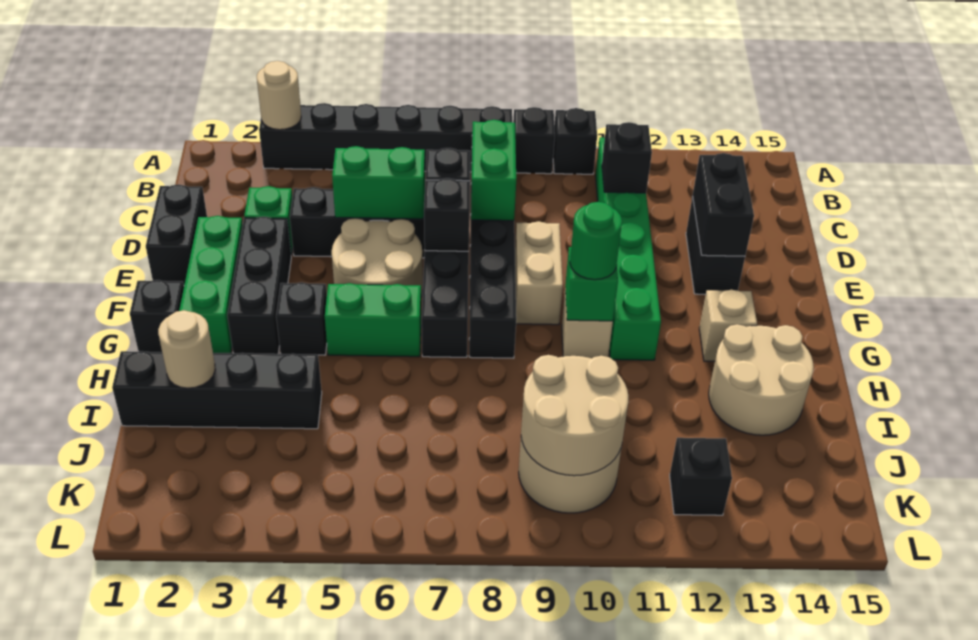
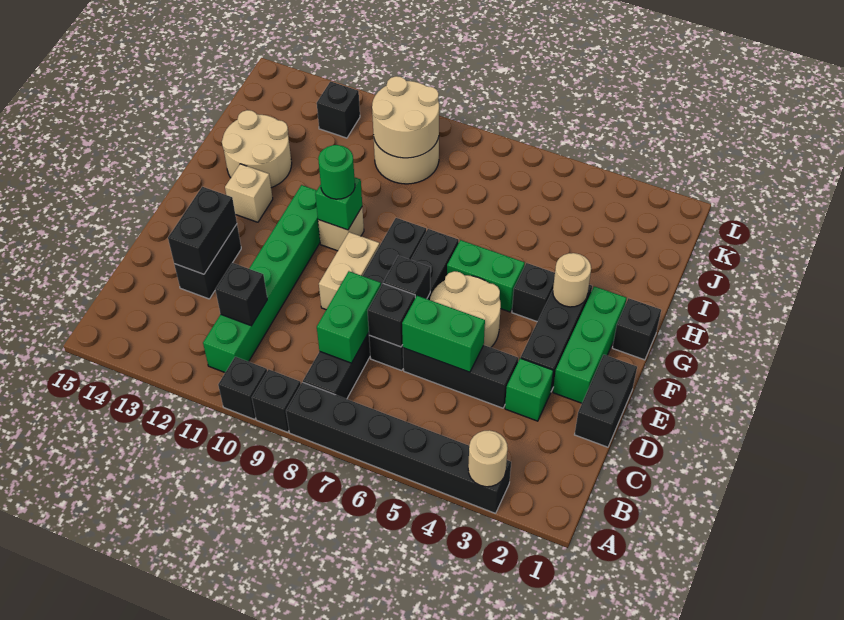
black 1x4 brick [112,351,322,429] -> none
tan 1x1 round brick [158,310,215,388] -> tan 1x1 round brick moved to [553,253,591,307]

